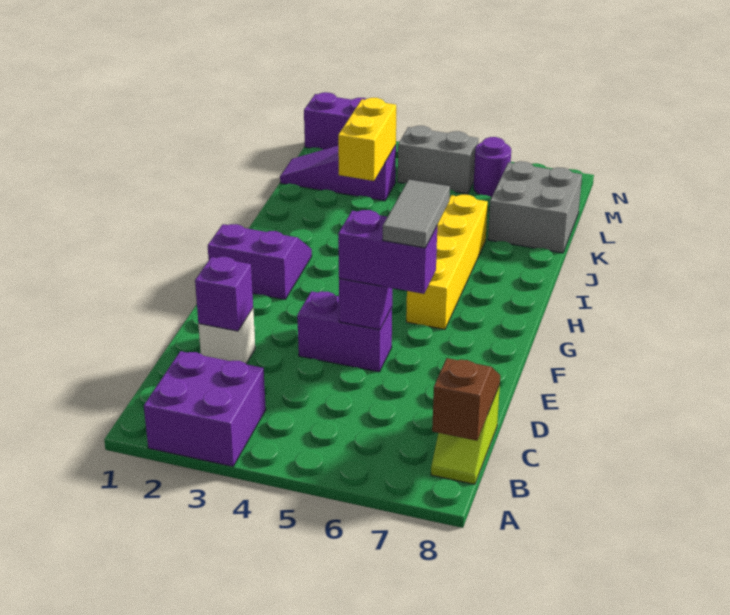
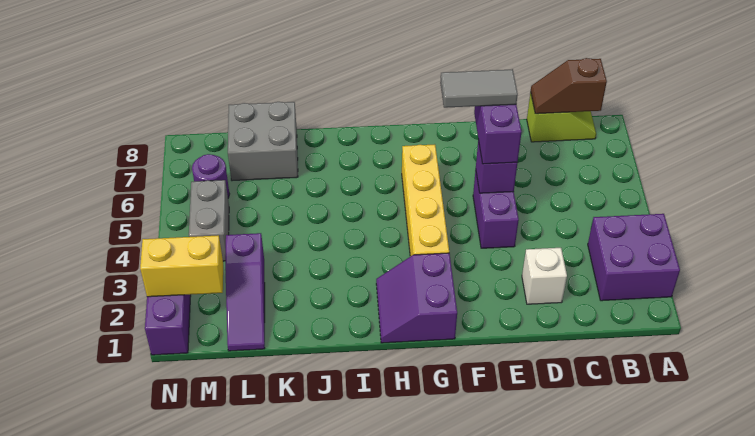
purple 1x1 brick [195,257,253,331] -> none
yellow 1x4 brick [406,195,488,329] -> yellow 1x4 brick turned to [402,144,449,256]
yellow 1x2 brick [338,98,396,181] -> yellow 1x2 brick moved to [140,235,223,297]

